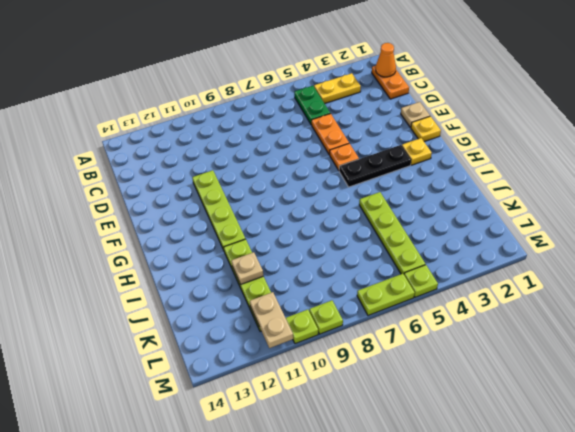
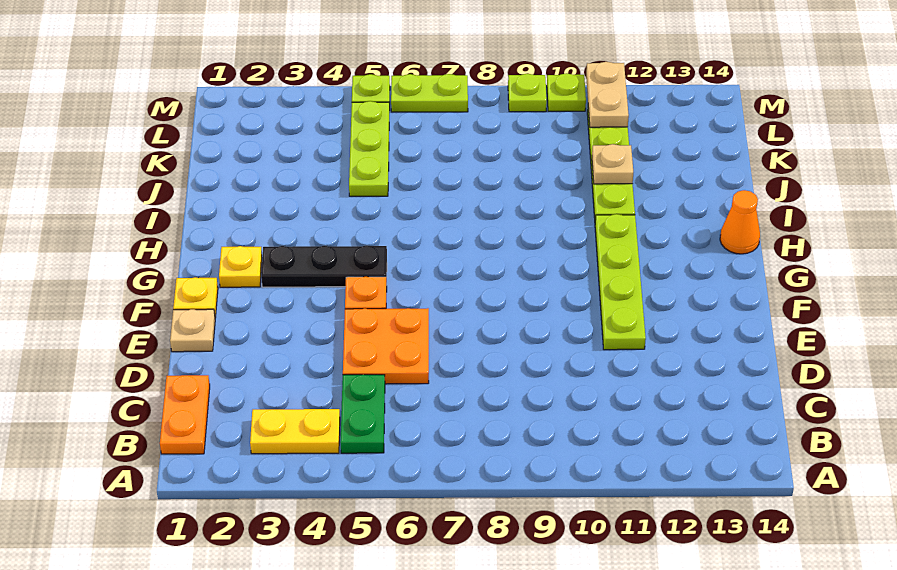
orange 1x1 cone [376,43,396,77] -> orange 1x1 cone moved to [720,190,760,254]
orange 1x2 plate [312,114,349,155] -> orange 2x2 plate [343,308,429,384]
lime 1x4 plate [359,192,425,274] -> lime 1x3 plate [349,101,389,196]

